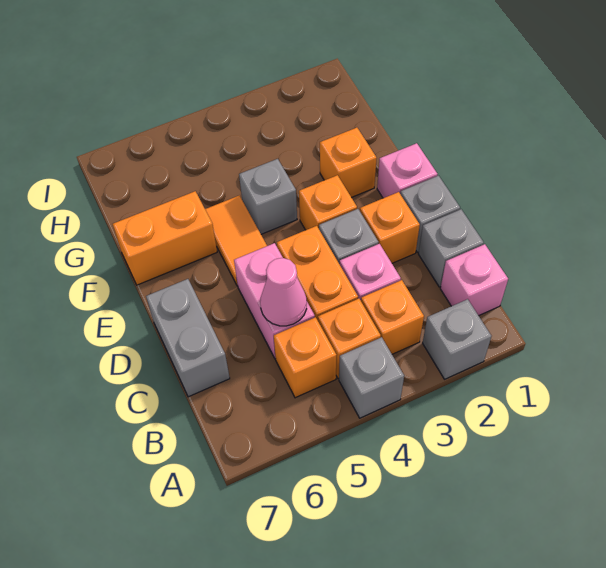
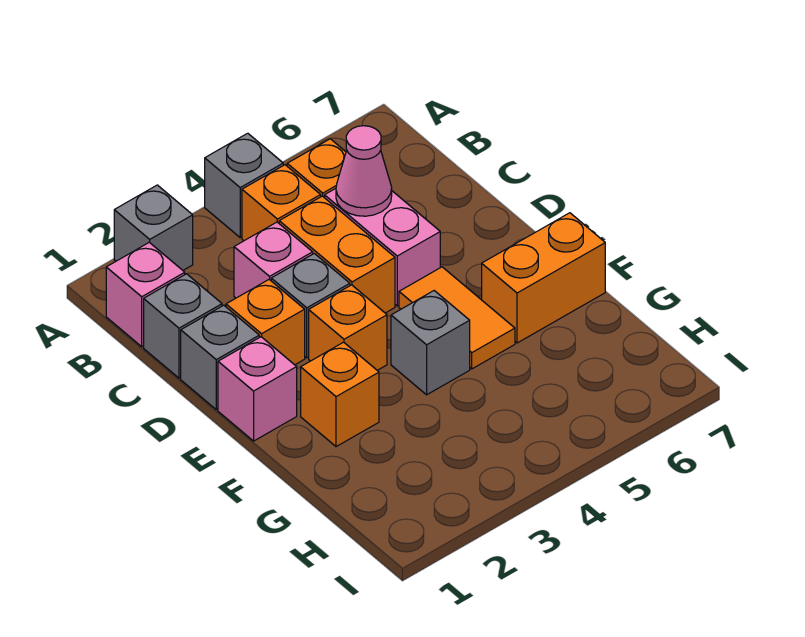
orange 1x1 brick [361,280,424,354] -> none
grey 1x2 brick [146,279,230,397] -> none

